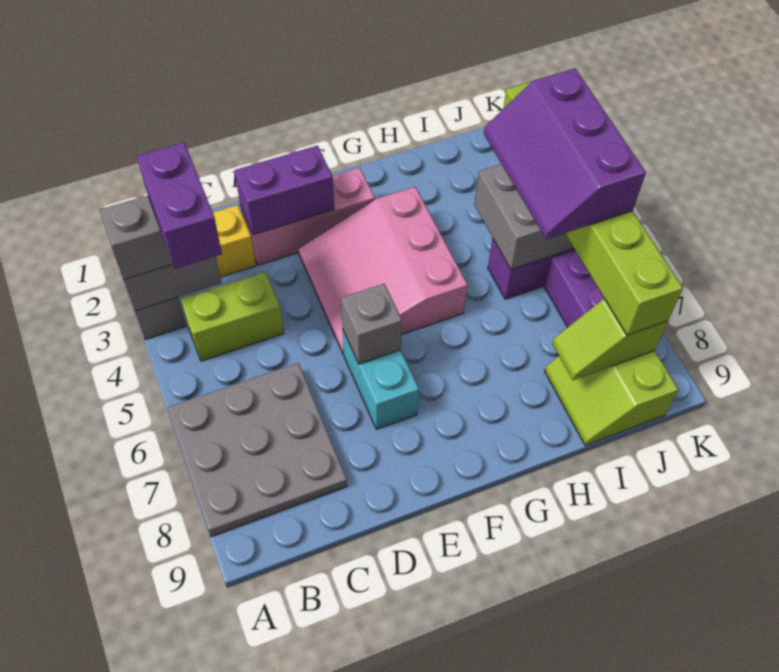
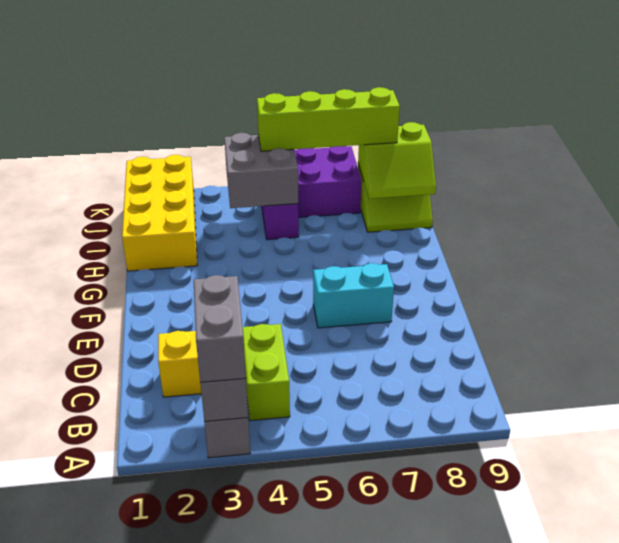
grey 3x3 plate [168,363,347,537] -> none
purple 1x2 brick [137,142,222,269] -> none
pink 1x3 brick [240,168,375,265] -> none
purple 1x2 brick [234,146,334,235] -> none
pink 3x3 slope [298,187,468,354] -> none
grey 1x1 brick [341,284,402,364] -> none
none -> yellow 2x4 brick [122,155,197,271]
purple 2x3 slope [484,69,646,239] -> none
lime 1x2 slope [552,299,668,380] -> lime 2x2 slope [358,122,436,199]
lime 1x6 brick [503,82,683,335] -> lime 1x4 brick [257,87,400,151]

